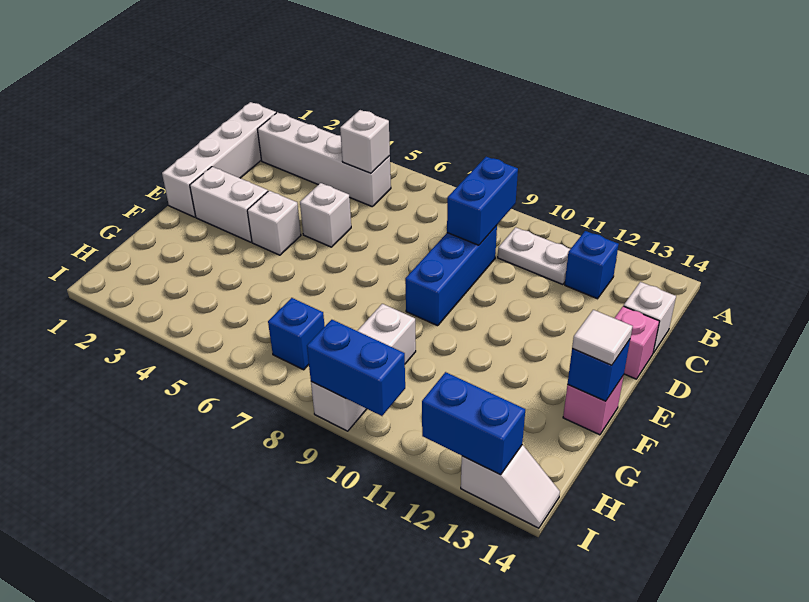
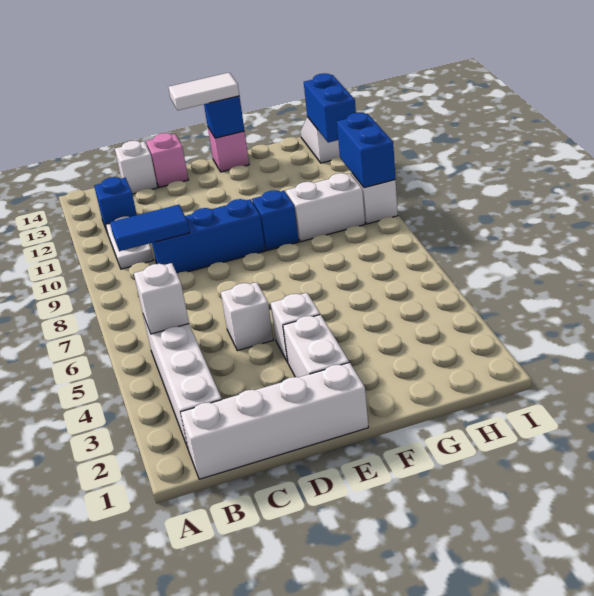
blue 1x2 brick [447,157,518,245] -> blue 1x2 tile [110,205,190,251]
white 1x1 tile [572,310,633,365] -> white 1x2 tile [169,73,239,110]
blue 1x1 brick [268,298,325,370] -> blue 1x1 brick moved to [252,190,299,251]

